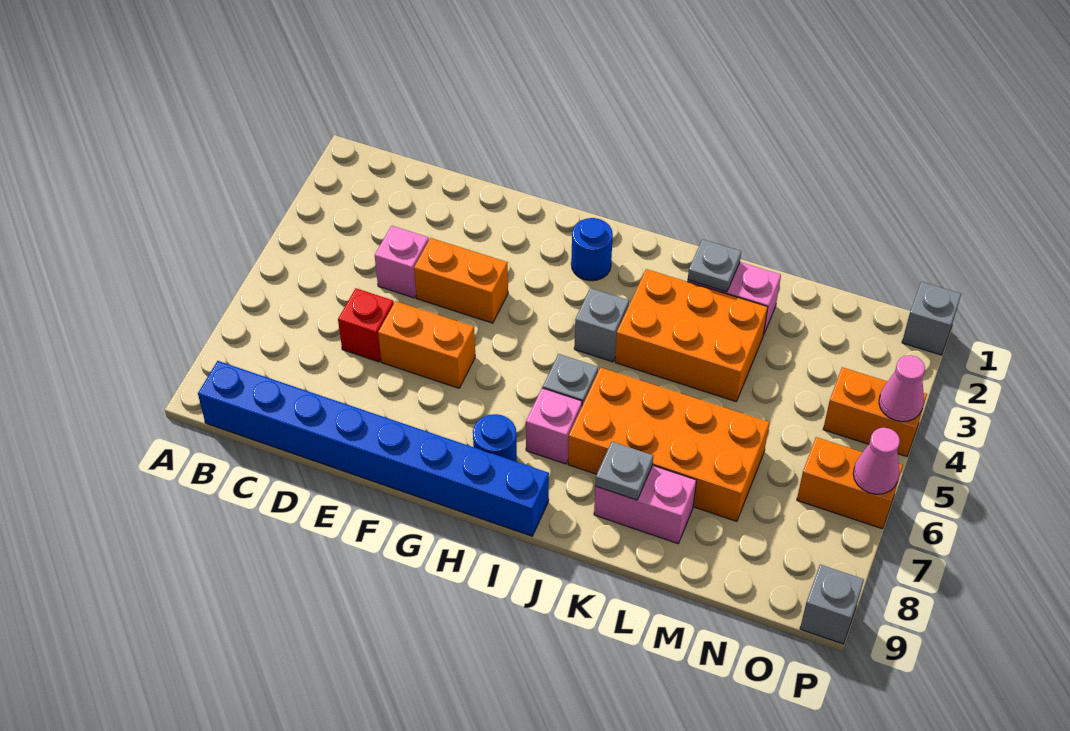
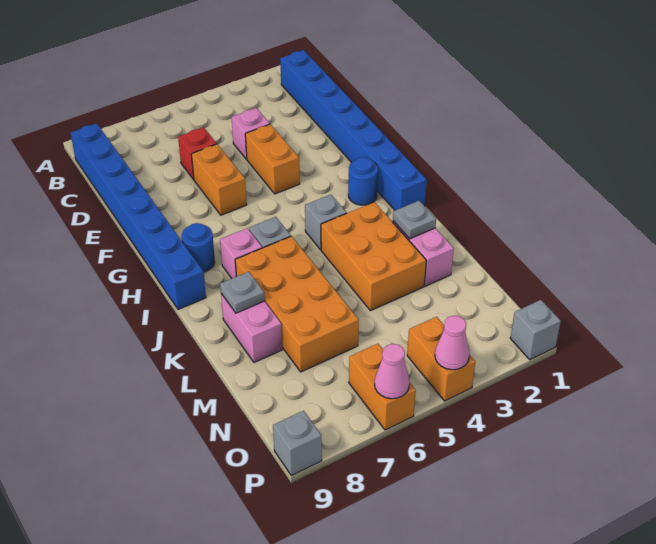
none -> blue 1x8 brick [280,50,427,210]

